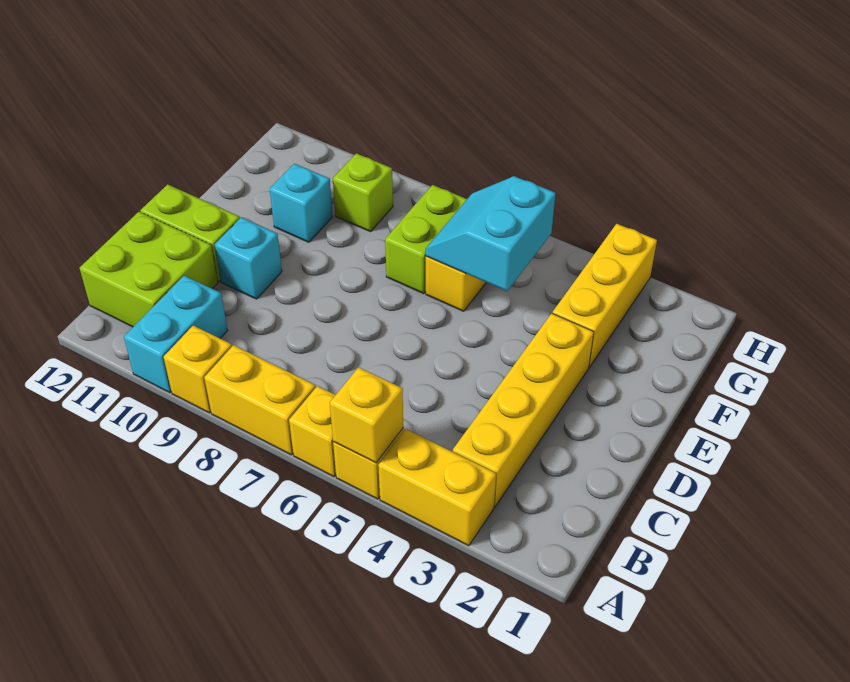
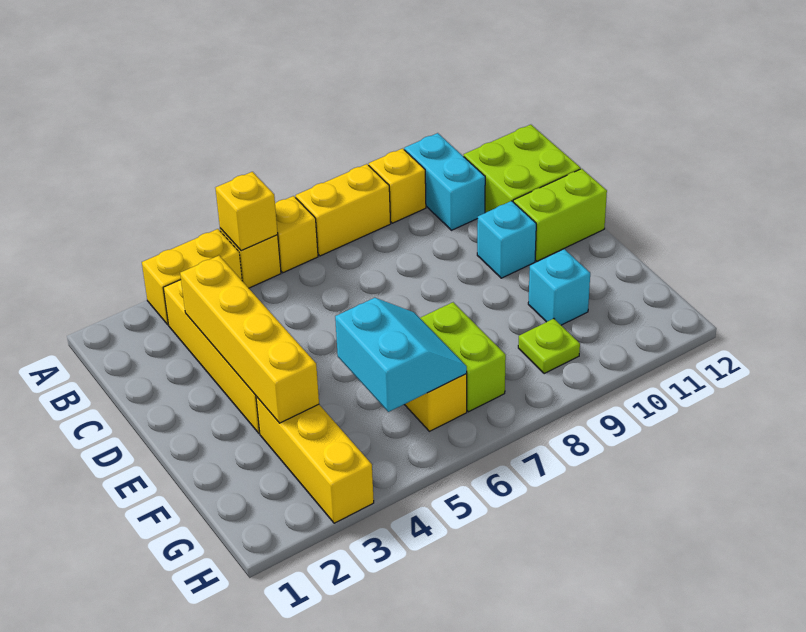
none -> yellow 1x4 brick [180,256,319,423]
lime 1x1 brick [333,153,393,232] -> lime 1x1 plate [518,319,580,373]

